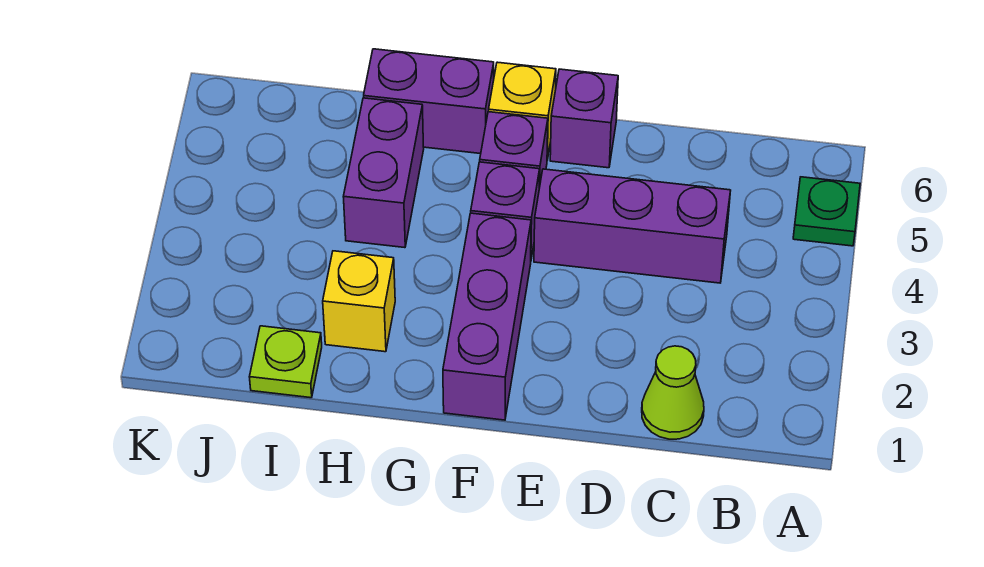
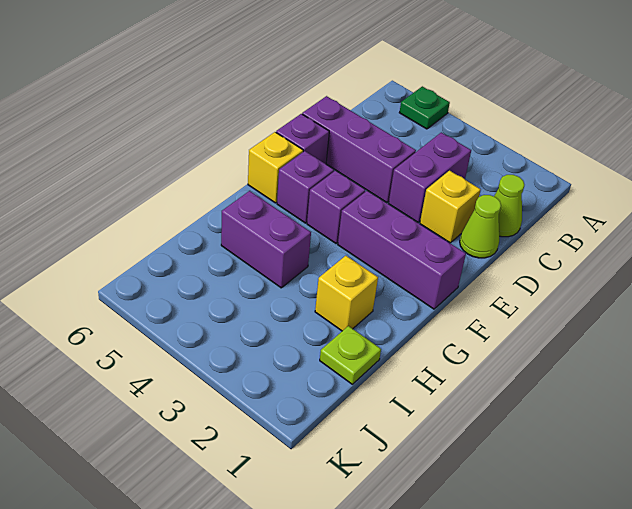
purple 1x3 brick [534,169,731,283] -> purple 1x3 brick turned to [302,96,416,203]
none -> lime 1x1 cone [460,195,501,258]
none -> yellow 1x1 brick [420,171,481,243]
purple 1x2 brick [364,49,494,154] -> purple 1x2 brick moved to [389,132,471,222]

